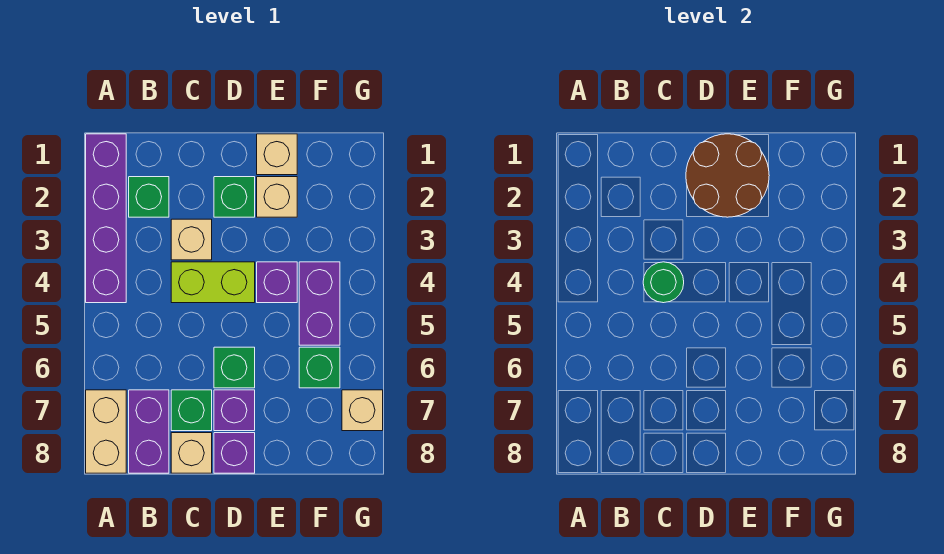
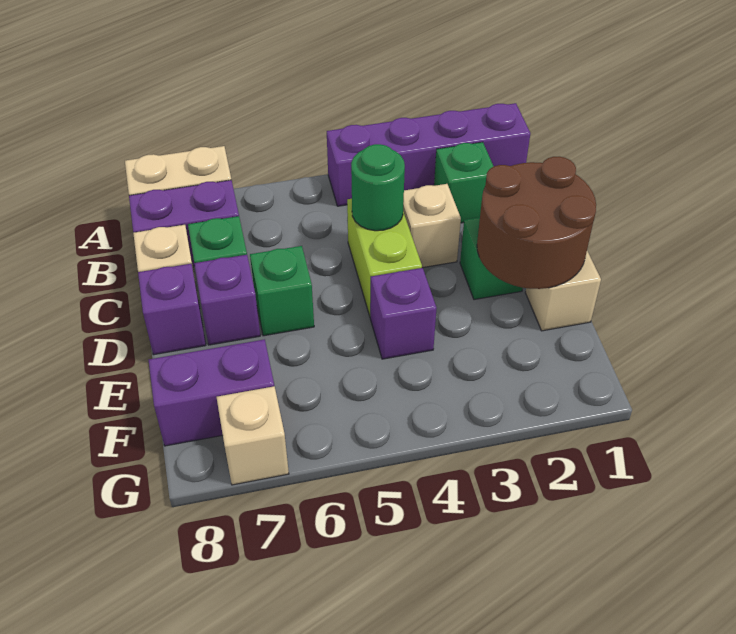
tan 1x1 brick [257,177,297,217] -> none
purple 1x2 brick [299,262,340,345] -> purple 1x2 brick moved to [149,339,274,446]
green 1x1 brick [299,347,340,388] -> none

